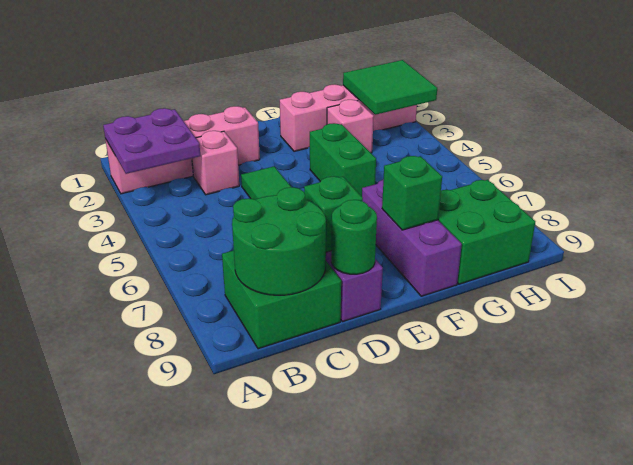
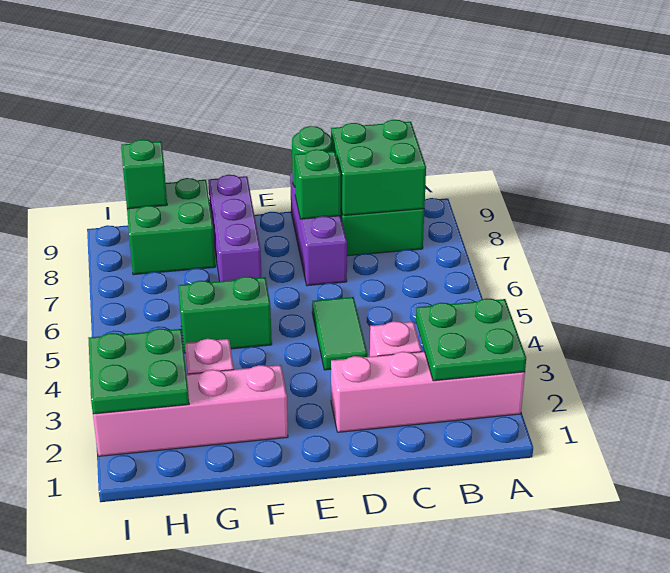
purple 2x2 plate [103,108,200,174] -> green 2x2 plate [416,298,526,381]
green 2x2 round brick [232,187,326,295] -> green 2x2 brick [331,120,426,216]
green 1x2 brick [310,123,376,196] -> green 1x2 brick turned to [178,277,272,353]
green 1x1 brick [382,156,442,230] -> green 1x1 brick moved to [121,140,167,209]
green 2x2 tile [343,60,437,115] -> green 2x2 plate [88,329,189,414]

